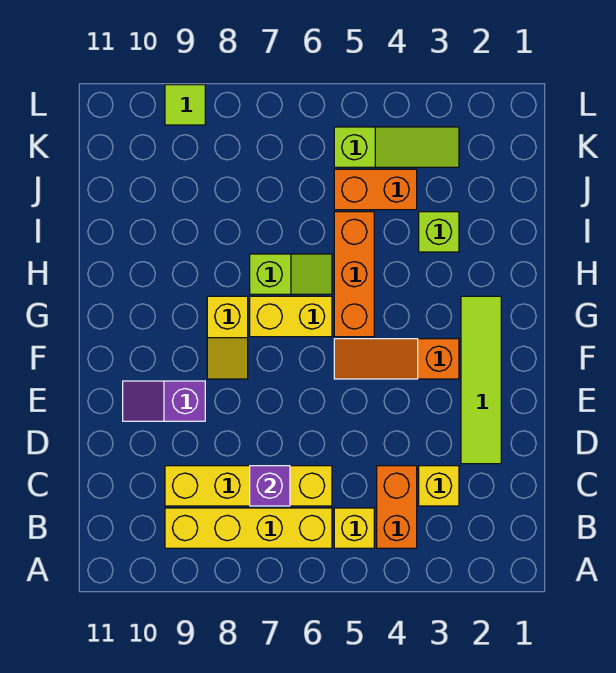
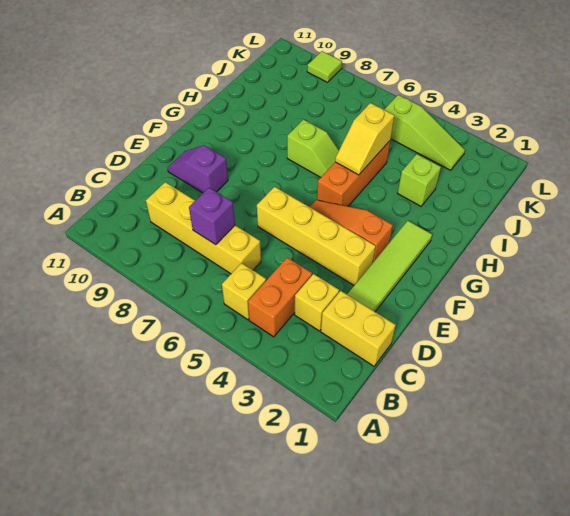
yellow 1x4 brick [165,508,332,548] -> yellow 1x4 brick moved to [257,187,376,285]
yellow 1x2 slope [207,296,248,379] -> yellow 1x2 slope moved to [335,103,394,175]
yellow 1x2 brick [250,296,332,337] -> yellow 1x2 brick moved to [321,291,396,366]
orange 1x2 brick [334,169,417,210] -> none

